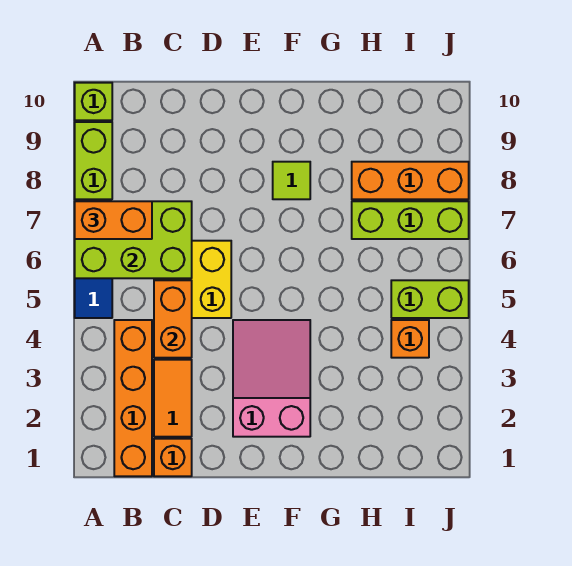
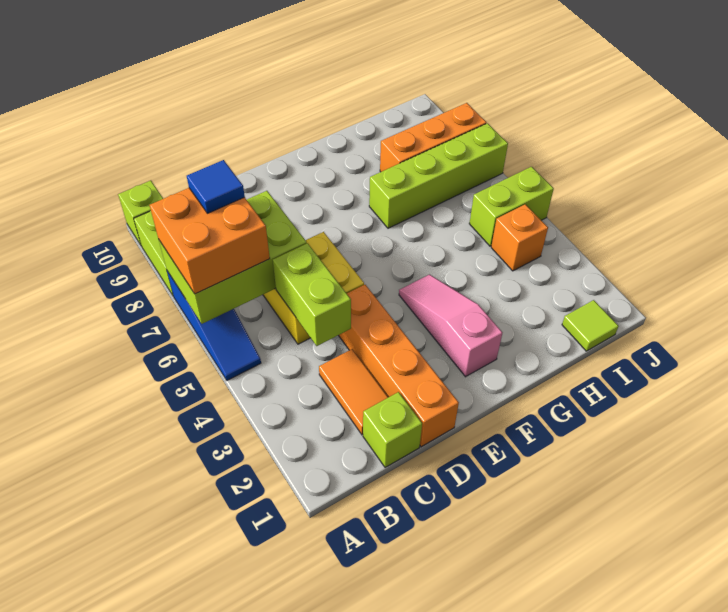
orange 1x2 brick [75,201,152,239] -> orange 2x2 brick [150,188,270,294]
orange 1x4 brick [114,320,152,476] -> orange 1x4 brick moved to [338,285,459,447]
none -> blue 1x1 tile [187,160,245,213]
orange 1x1 brick [154,439,192,476] -> lime 1x1 brick [363,392,422,468]
orange 1x2 brick [154,280,192,358] -> lime 1x2 brick [273,243,351,346]
pink 2x3 slope [233,320,310,437] -> pink 1x3 slope [399,275,502,377]
lime 1x1 tile [273,162,310,199] -> lime 1x1 tile moved to [562,300,619,351]
lime 1x3 brick [352,201,469,239] -> lime 1x4 brick [369,123,508,228]

